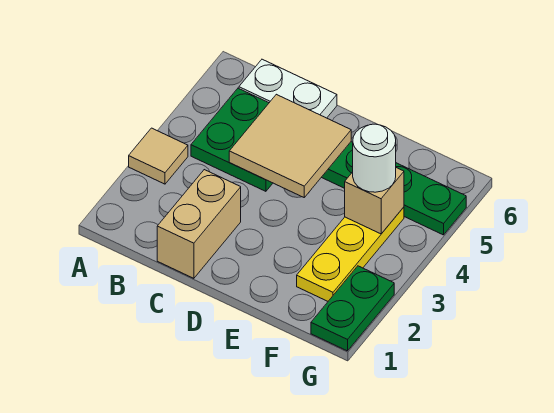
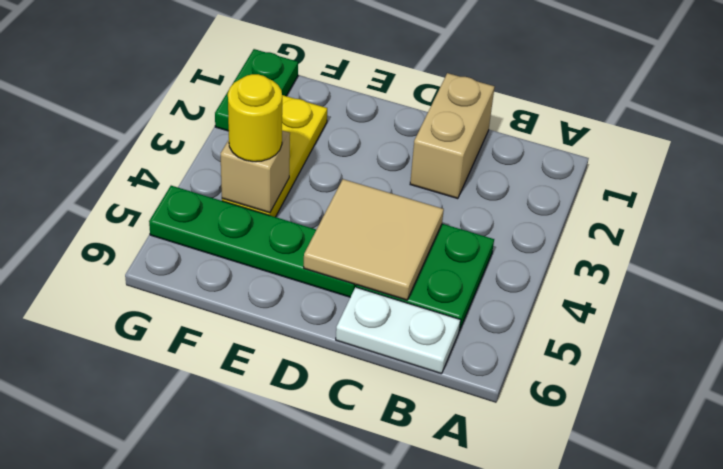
tan 1x1 tile [129,128,188,184] -> none
white 1x1 round brick [353,124,396,192] -> yellow 1x1 round brick [228,74,282,162]

